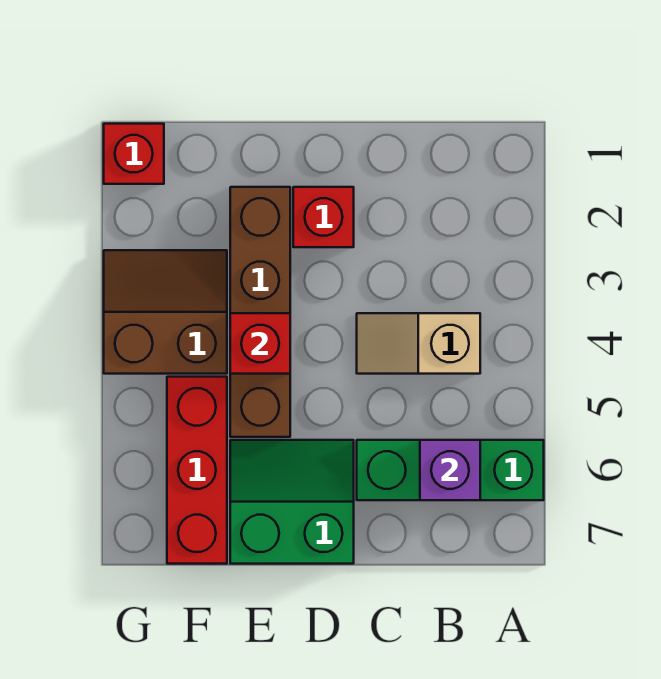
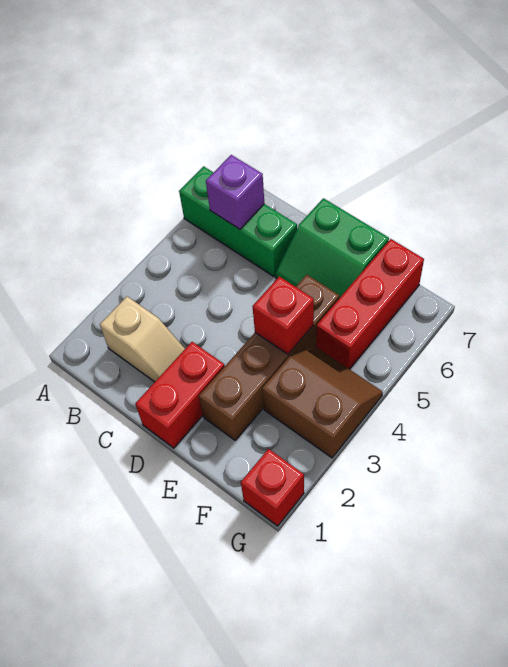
tan 1x2 slope [357,313,480,374] -> tan 1x2 slope moved to [100,296,185,382]
red 1x1 brick [293,187,354,247] -> red 1x2 brick [135,342,225,448]
brown 2x2 slope [104,250,227,374] -> brown 2x2 slope turned to [262,347,383,458]

